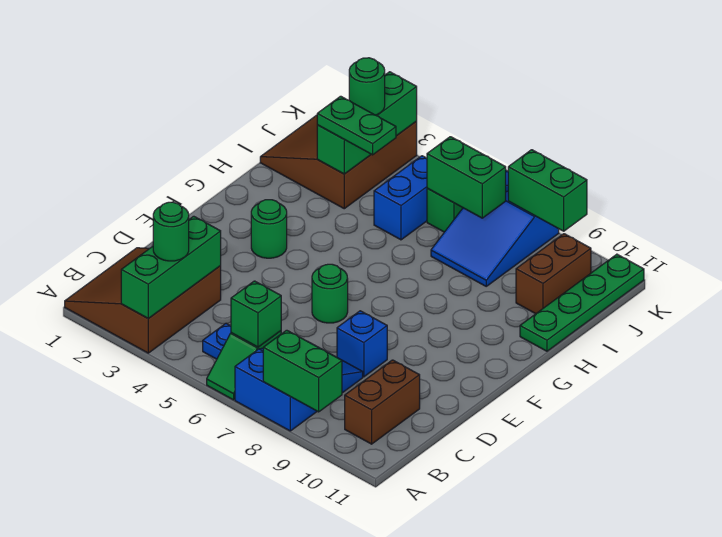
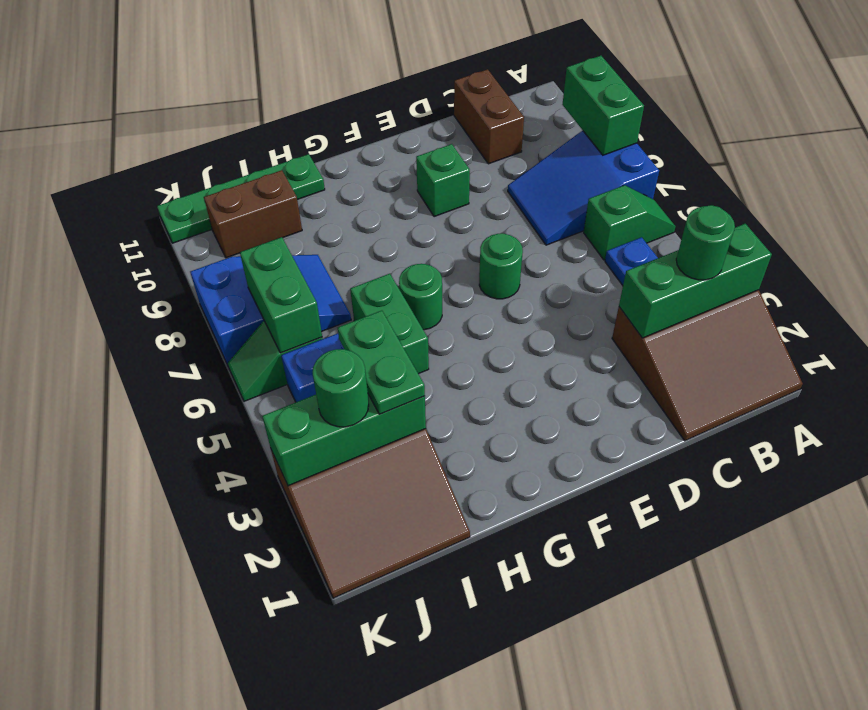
green 1x1 brick [231,281,281,347] -> green 1x1 brick moved to [416,144,470,217]
brown 1x2 brick [345,360,420,444] -> brown 1x2 brick turned to [454,69,524,164]
blue 1x1 brick [337,311,387,377] -> none
green 1x1 round brick [251,200,287,258] -> green 1x1 round brick moved to [399,264,442,330]
green 1x2 brick [508,150,587,231] -> green 1x2 brick moved to [350,274,429,374]

